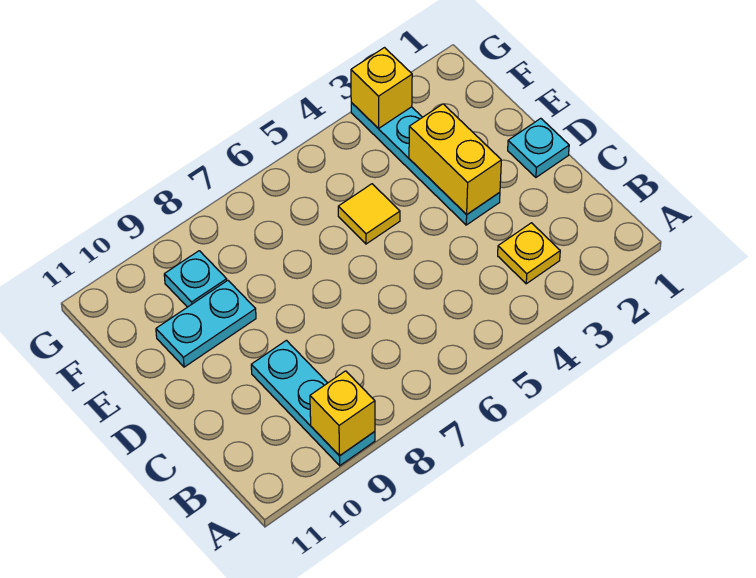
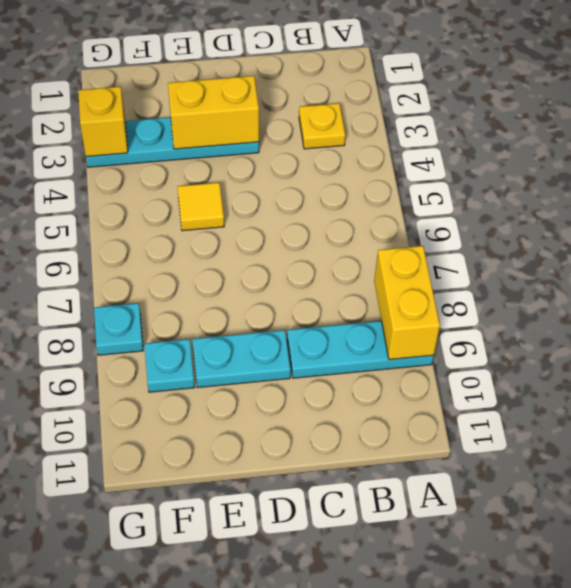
yellow 1x1 brick [310,371,375,456] -> yellow 1x2 brick [374,246,440,360]
cyan 1x1 plate [508,118,569,177] -> cyan 1x1 plate moved to [94,303,143,355]
cyan 1x2 plate [156,280,256,367] -> cyan 1x2 plate turned to [192,330,291,388]

